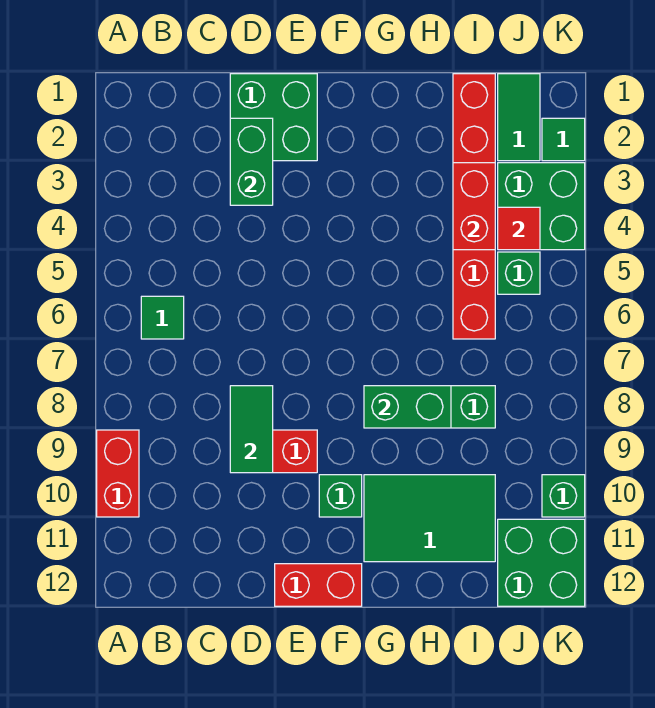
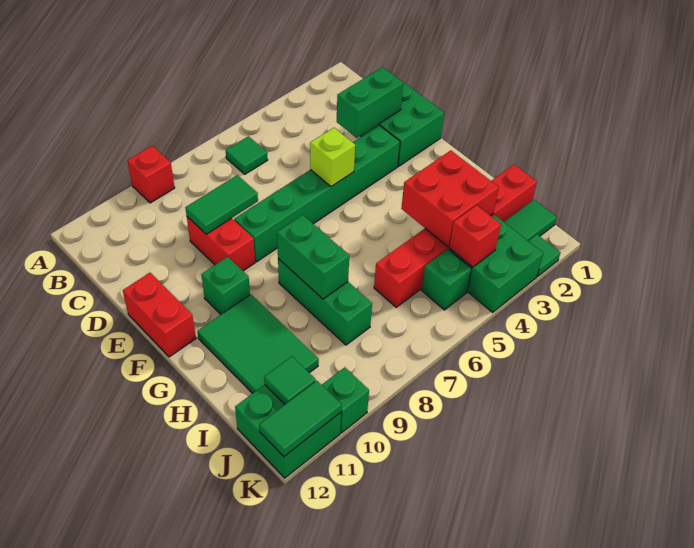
red 1x2 brick [97,430,139,517] -> red 1x1 brick [127,146,175,203]
none -> green 1x6 brick [234,125,400,262]
none -> lime 1x1 brick [310,128,355,187]
red 1x2 brick [453,163,495,250] -> red 2x2 brick [401,150,499,247]
red 1x1 tile [498,207,540,250] -> red 1x1 brick [449,205,501,267]
none -> green 1x1 tile [264,356,316,404]
none -> green 1x2 tile [259,381,342,456]

